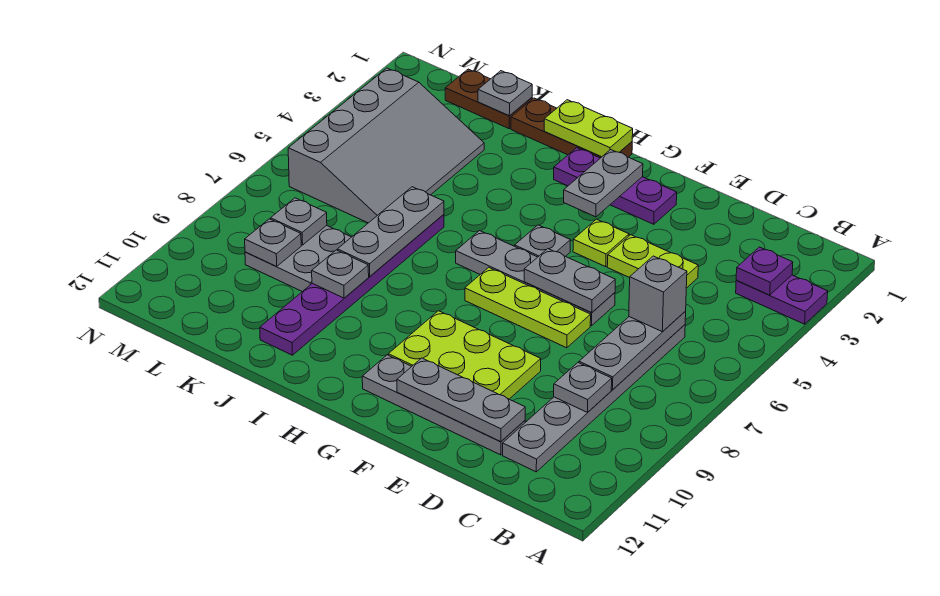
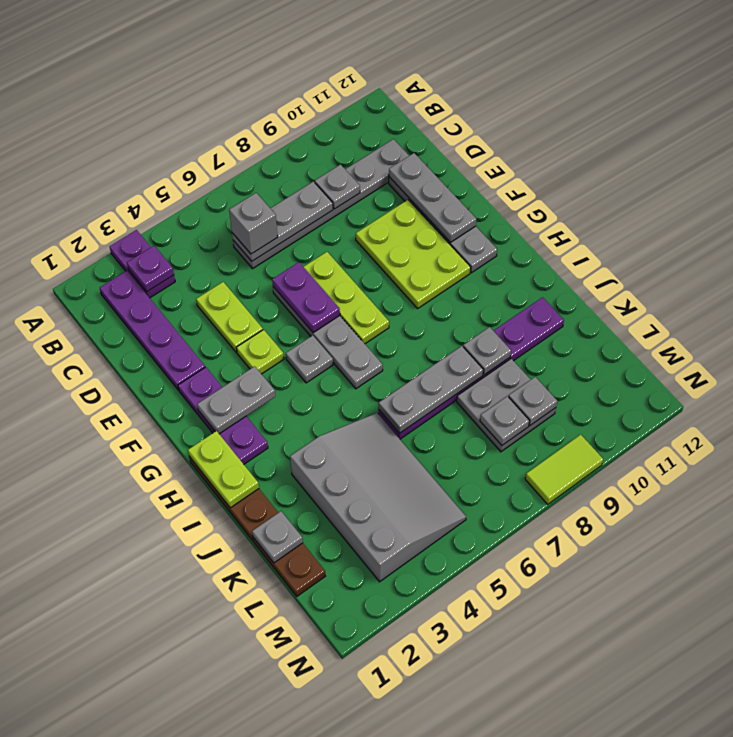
none -> purple 1x4 plate [100,271,205,390]
grey 1x2 plate [524,249,615,312] -> purple 1x2 plate [272,262,340,333]
grey 3x4 slope [288,68,484,223] -> grey 3x4 slope turned to [290,413,466,582]
none -> lime 1x2 tile [525,435,603,504]

